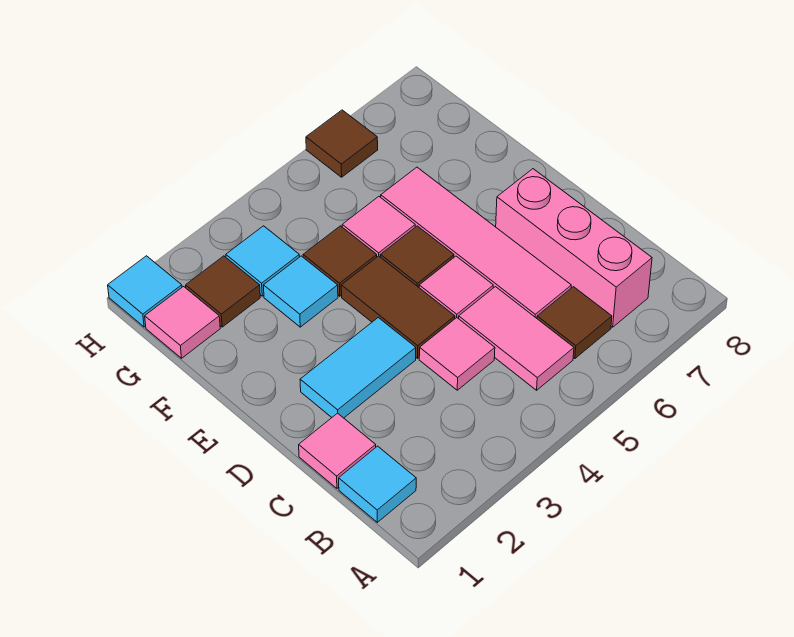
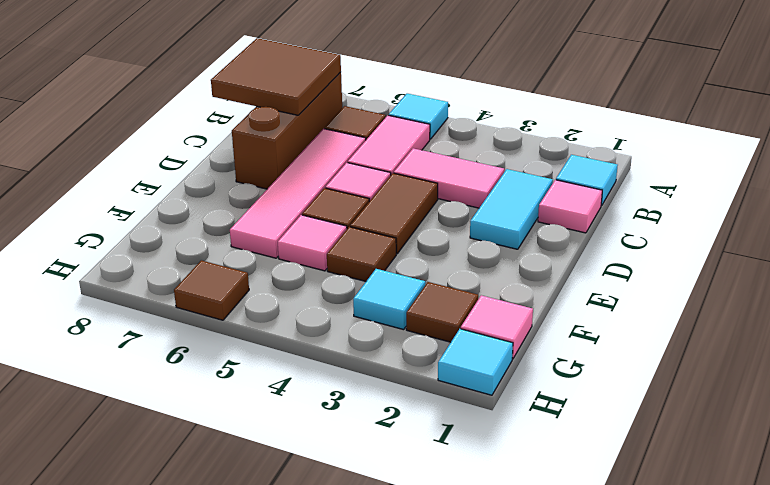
pink 1x3 brick [496,169,652,327] -> brown 1x3 brick [232,72,342,189]
none -> brown 2x2 tile [211,38,341,115]
pink 1x1 tile [419,318,495,390] -> pink 1x2 tile [394,148,504,208]
cyan 1x2 tile [300,318,416,418] -> cyan 1x2 tile turned to [470,169,553,249]
cyan 1x1 tile [263,256,338,327] -> cyan 1x1 tile moved to [389,94,448,139]

